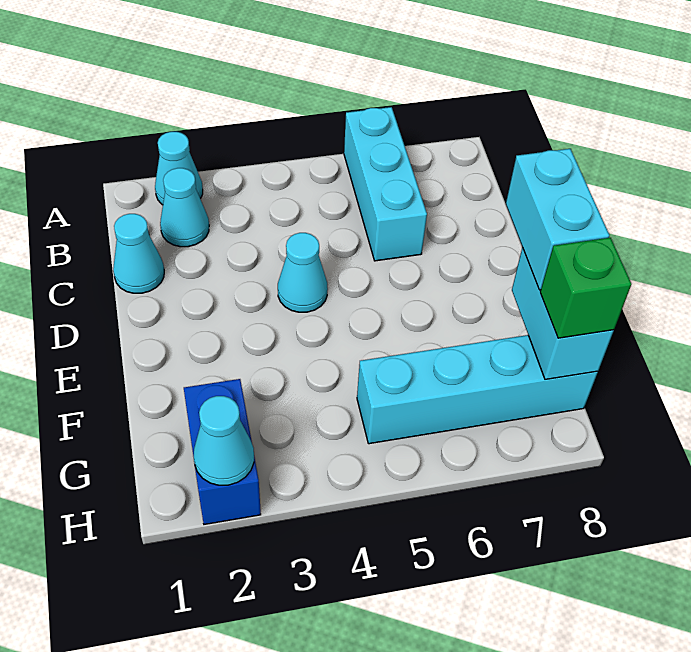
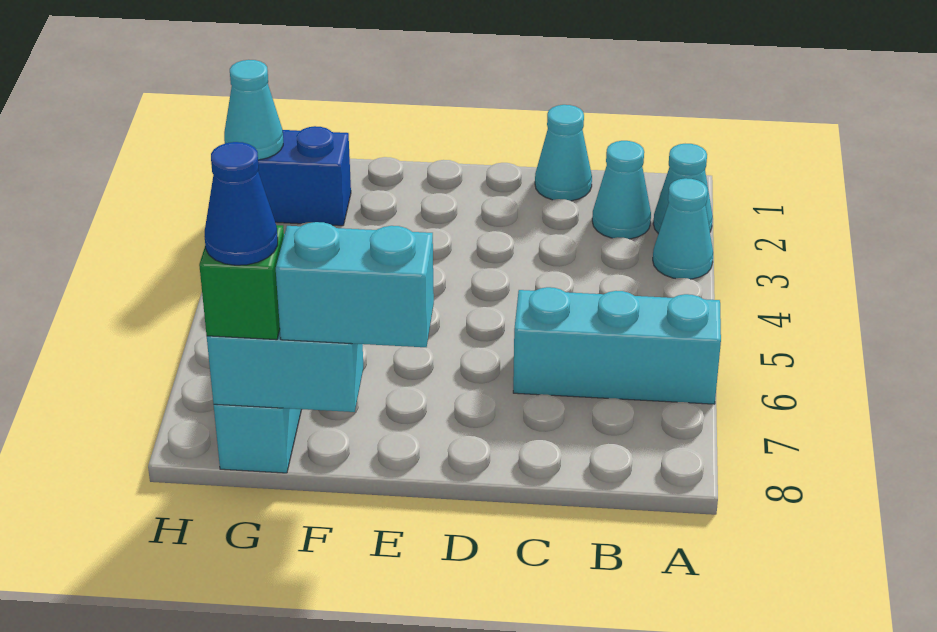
cyan 1x1 cone [278,233,328,312] -> cyan 1x1 cone moved to [653,178,713,279]
none -> blue 1x1 cone [204,142,278,265]

